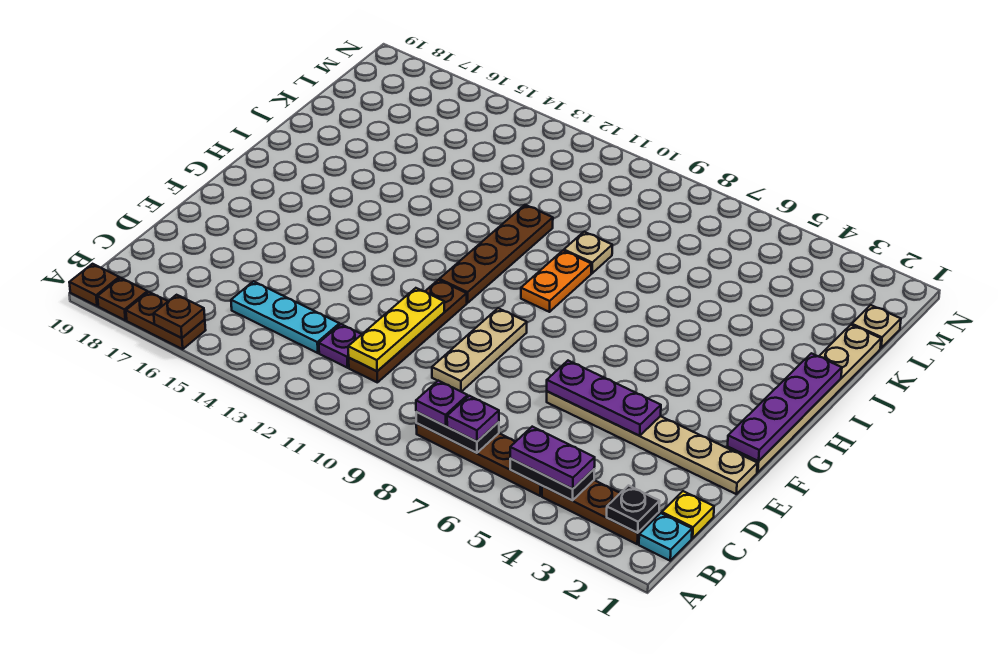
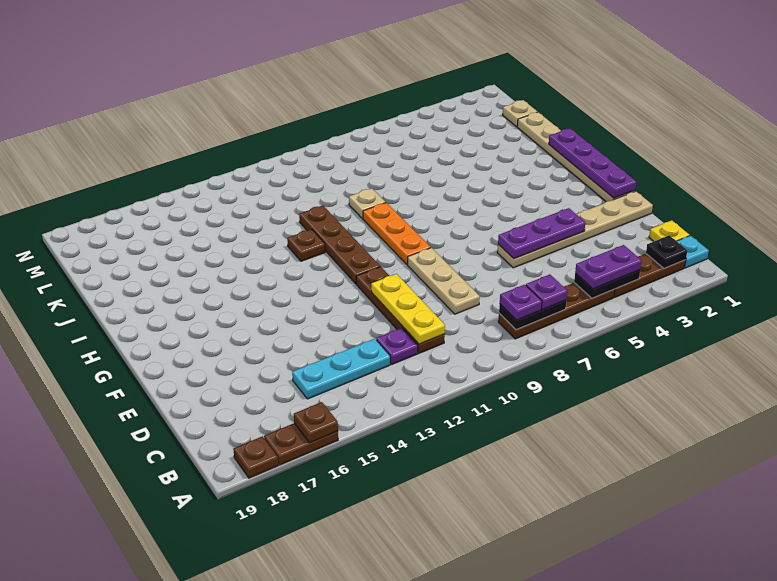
brown 1x1 plate [69,264,119,306] -> brown 1x1 plate moved to [287,229,325,261]
orange 1x2 plate [521,251,591,312] -> orange 1x3 plate [363,203,431,265]

